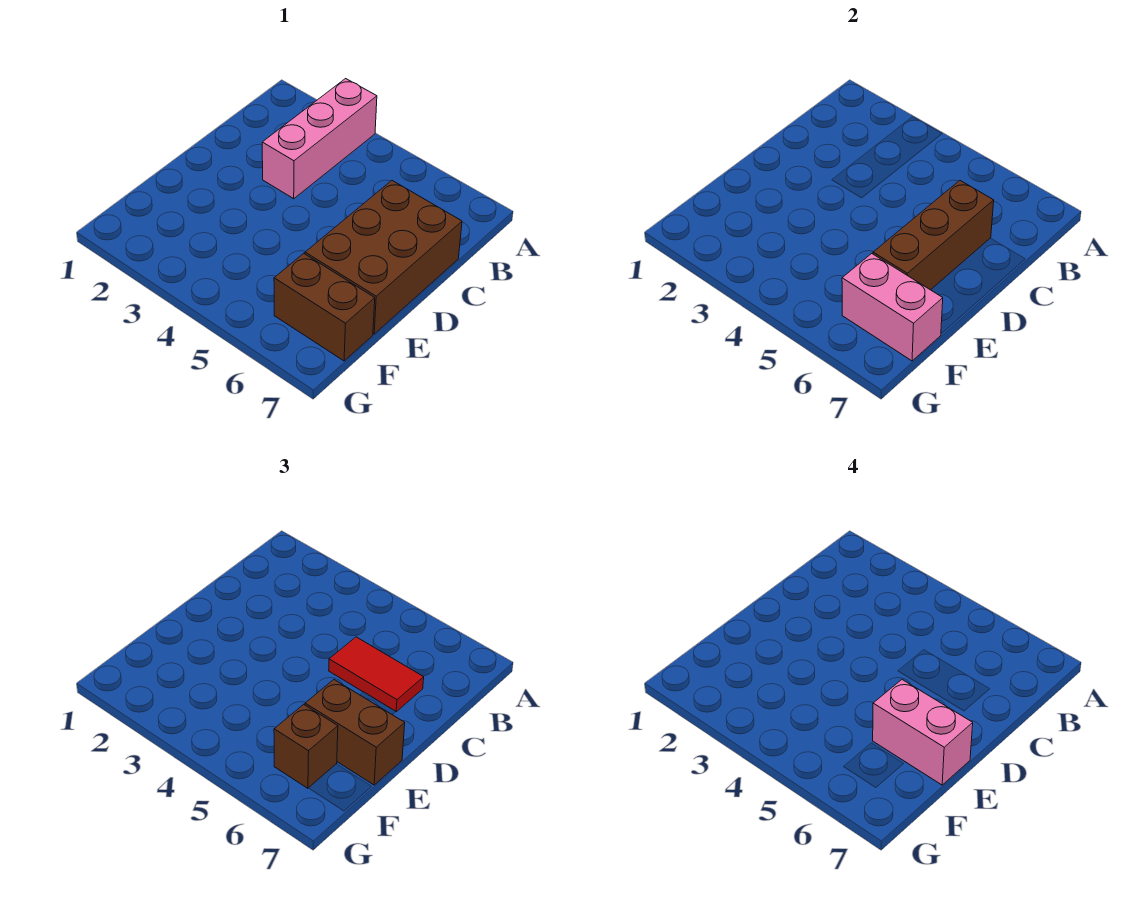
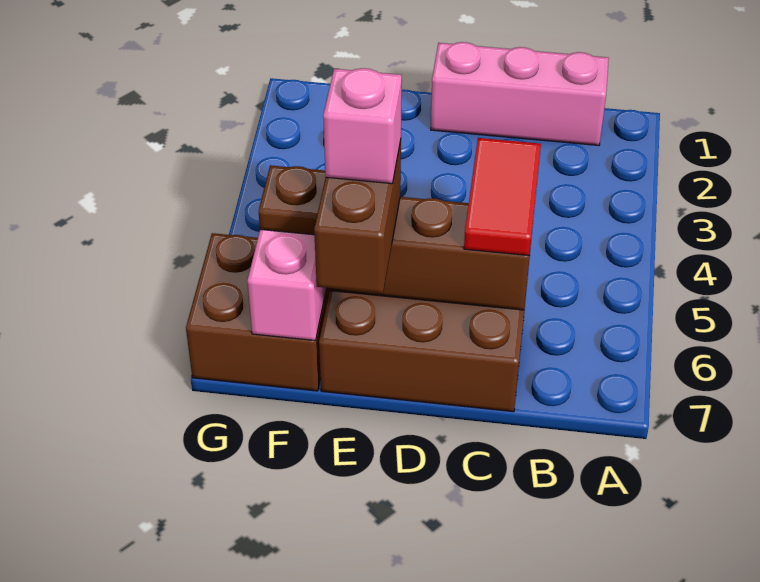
pink 1x3 brick [262,79,377,199] -> pink 1x3 brick moved to [431,42,609,145]
pink 1x2 brick [873,680,973,785] -> pink 1x1 brick [323,68,402,184]
brown 1x2 brick [274,253,375,361] -> brown 2x2 brick [186,233,329,391]
brown 1x1 brick [274,704,338,788] -> brown 1x1 plate [259,165,326,235]

